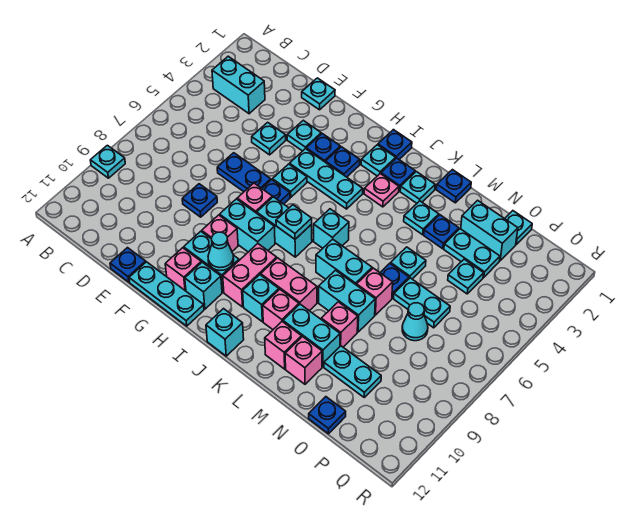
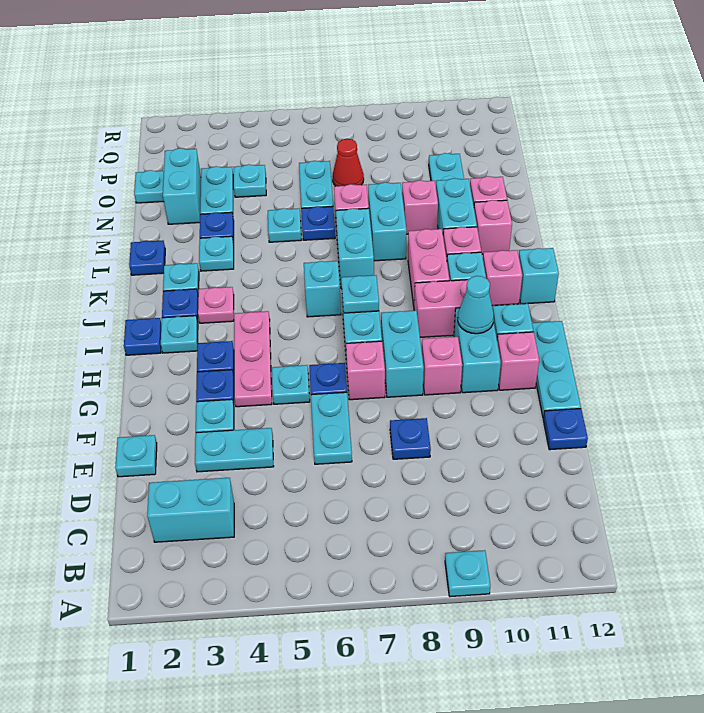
cyan 1x2 brick [212,56,265,114] -> cyan 1x2 brick turned to [147,478,234,542]
cyan 1x1 plate [252,122,286,155] -> cyan 1x2 plate [195,428,274,472]
blue 1x2 plate [217,153,271,192] -> cyan 1x2 plate [311,392,352,464]
cyan 1x3 plate [289,149,363,209] -> pink 1x3 plate [234,311,272,407]
none -> pink 1x1 brick [483,250,522,306]
cyan 1x1 cone [402,303,428,341] -> red 1x1 cone [333,139,364,186]
blue 1x1 plate [309,397,346,434] -> none

